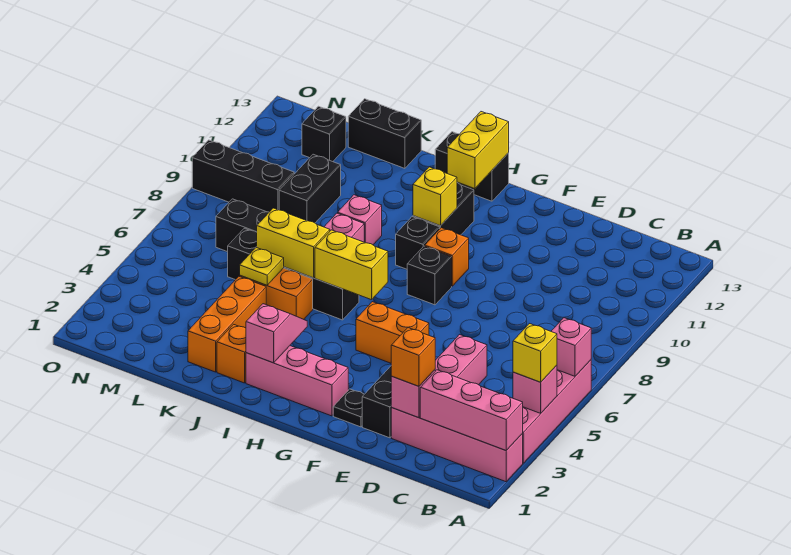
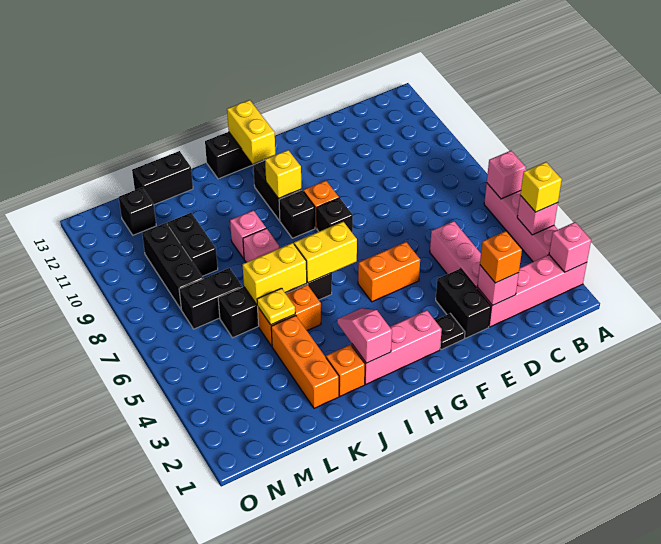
pink 1x3 brick [420,370,523,450] -> pink 1x1 brick [549,222,591,272]
black 1x3 brick [192,140,294,212] -> black 1x3 brick turned to [142,223,203,309]

